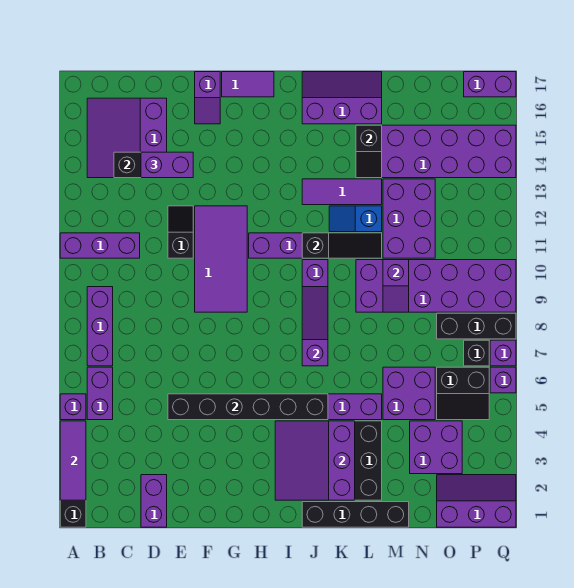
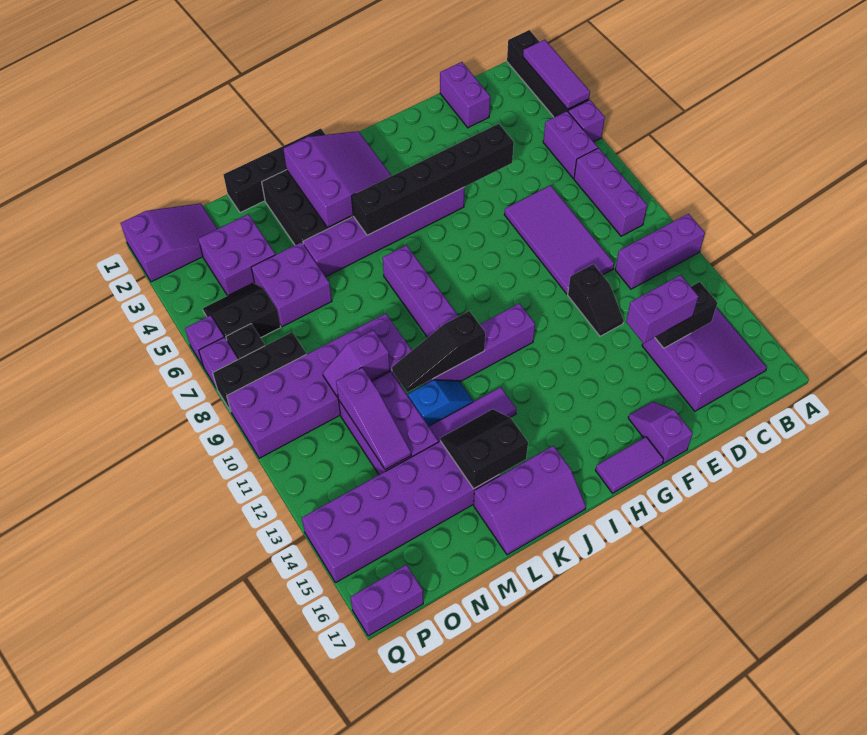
purple 2x4 tile [195,206,247,312] -> purple 2x4 tile moved to [504,186,614,294]
purple 1x3 slope [302,287,328,366] -> purple 1x3 slope moved to [336,368,411,470]
black 1x2 slope [356,125,382,178] -> black 2x2 slope [440,409,528,489]
purple 1x2 slope [383,260,409,312] -> purple 1x2 slope turned to [323,330,390,397]
purple 2x3 slope [437,475,516,527] -> purple 2x3 slope turned to [121,203,217,282]

